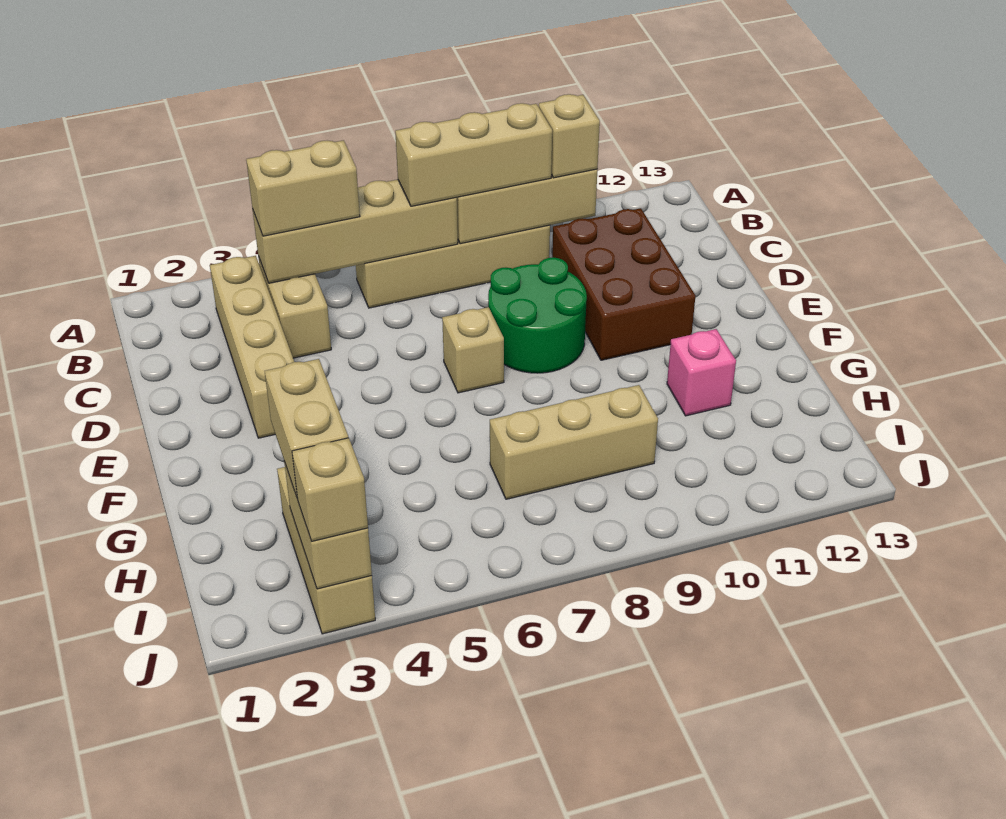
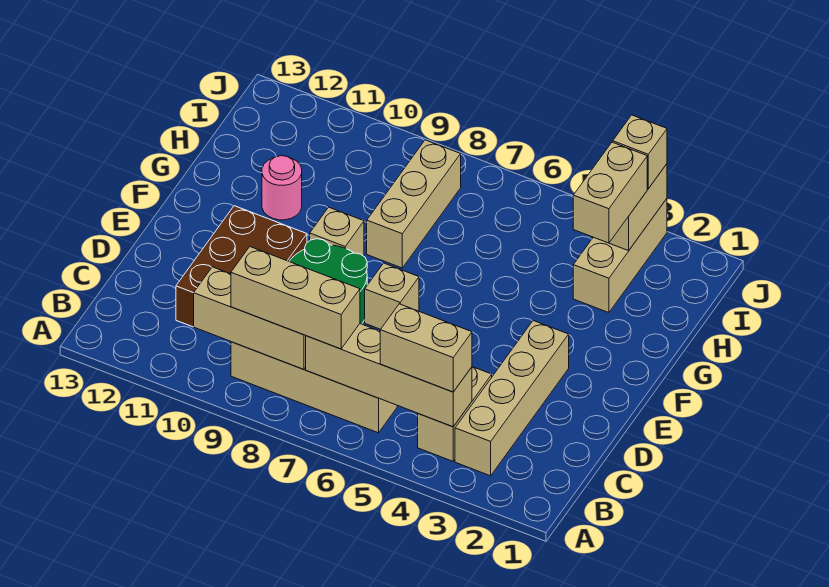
tan 1x1 brick [539,94,600,178] -> tan 1x1 brick moved to [310,207,364,256]
pink 1x1 brick [667,329,736,416] -> pink 1x1 round brick [262,156,302,220]
tan 1x3 brick [490,385,658,499] -> tan 1x3 brick turned to [367,140,461,268]

